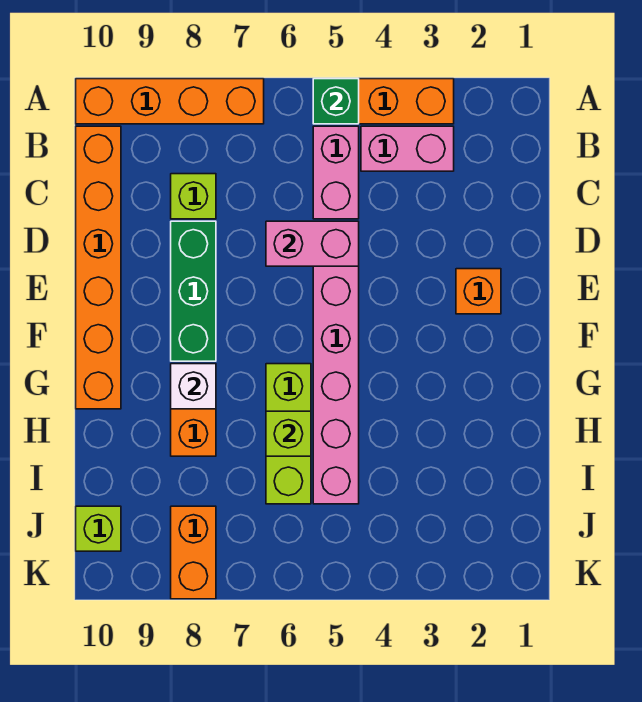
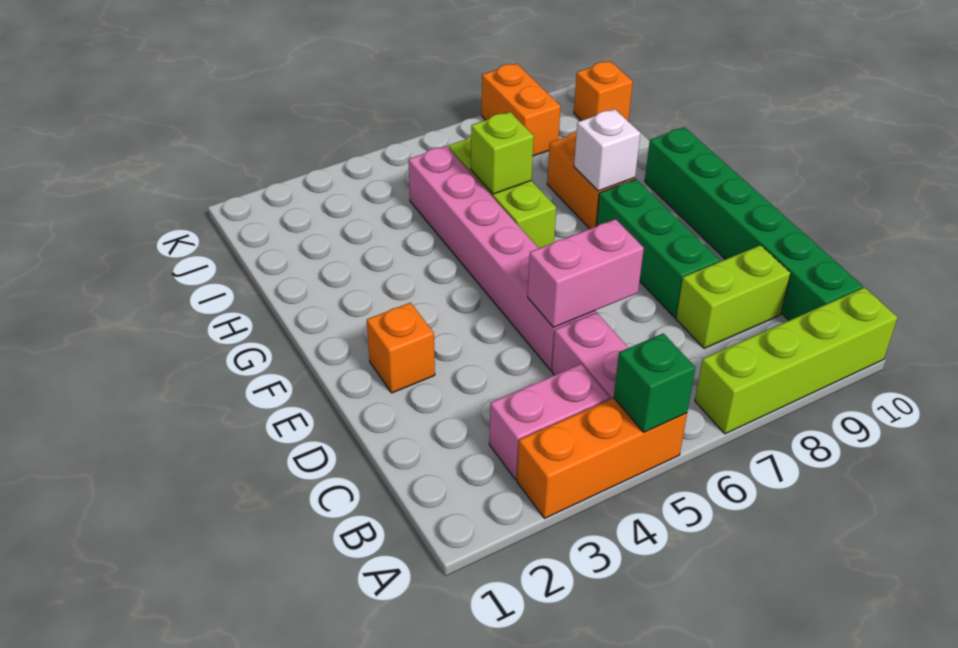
orange 1x4 brick [76,79,264,124] -> lime 1x4 brick [695,288,898,434]
orange 1x6 brick [76,126,121,409] -> green 1x6 brick [645,127,863,320]
lime 1x1 brick [171,174,216,219] -> lime 1x2 brick [676,245,791,348]
lime 1x1 brick [76,506,121,551] -> orange 1x1 brick [574,61,633,121]

